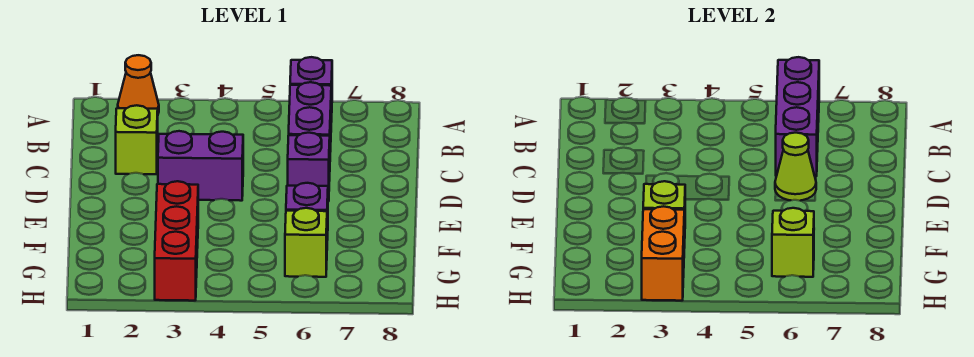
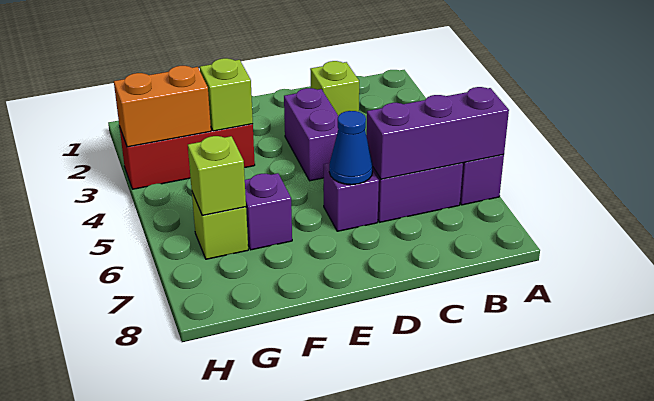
orange 1x1 cone [118,55,159,113] -> none
lime 1x1 cone [775,133,816,201] -> blue 1x1 cone [329,111,373,185]

